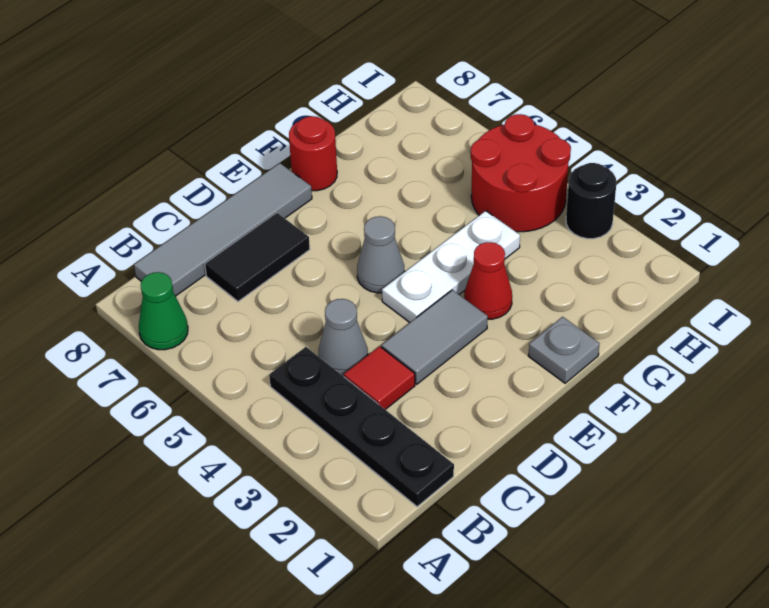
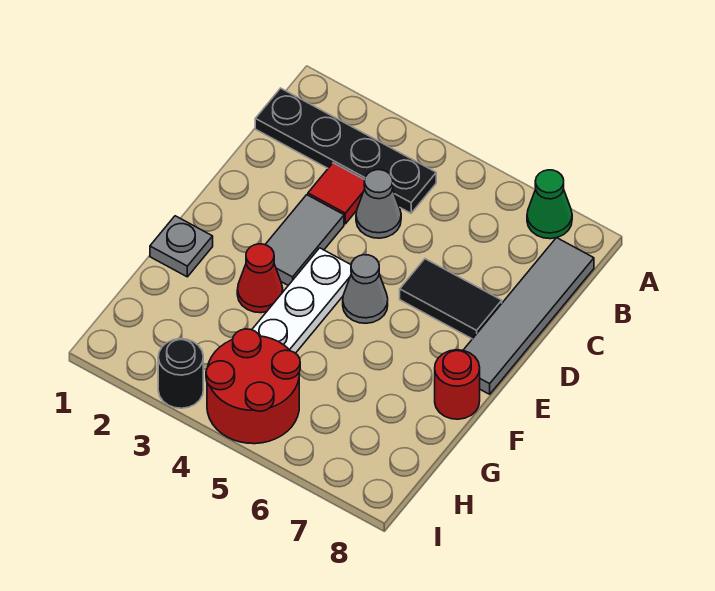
black 1x2 tile [205,213,310,301] -> black 1x2 tile turned to [400,259,502,339]

